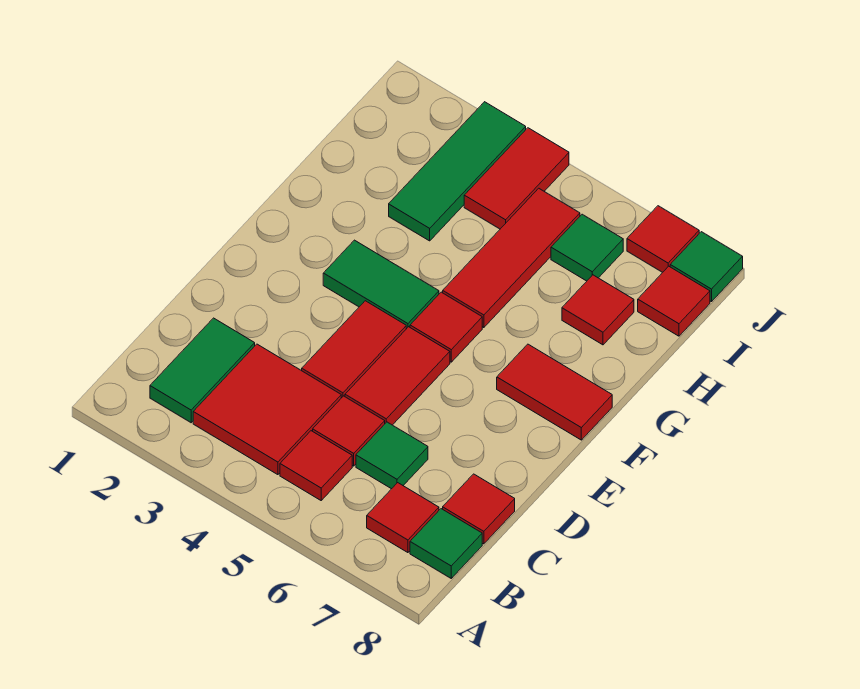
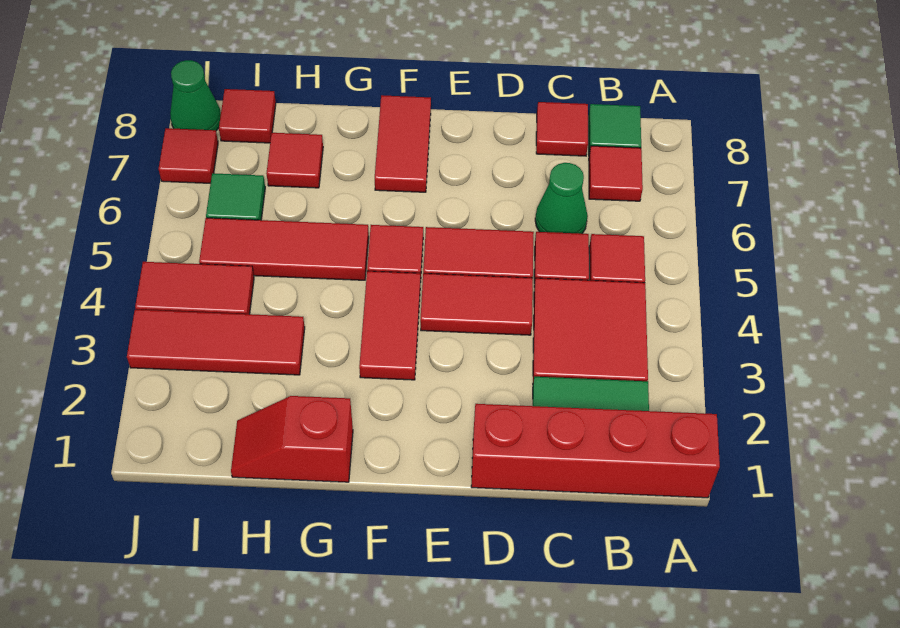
none -> red 1x4 brick [471,404,720,498]
green 1x1 tile [356,422,428,489] -> green 1x1 cone [535,163,588,234]
green 1x2 tile [323,240,439,329] -> red 1x2 tile [359,271,420,380]
none -> red 1x2 slope [231,396,353,482]
green 1x3 tile [389,102,526,241] -> red 1x3 tile [127,310,305,375]
green 1x1 tile [670,232,743,302] -> green 1x1 cone [170,60,221,131]

